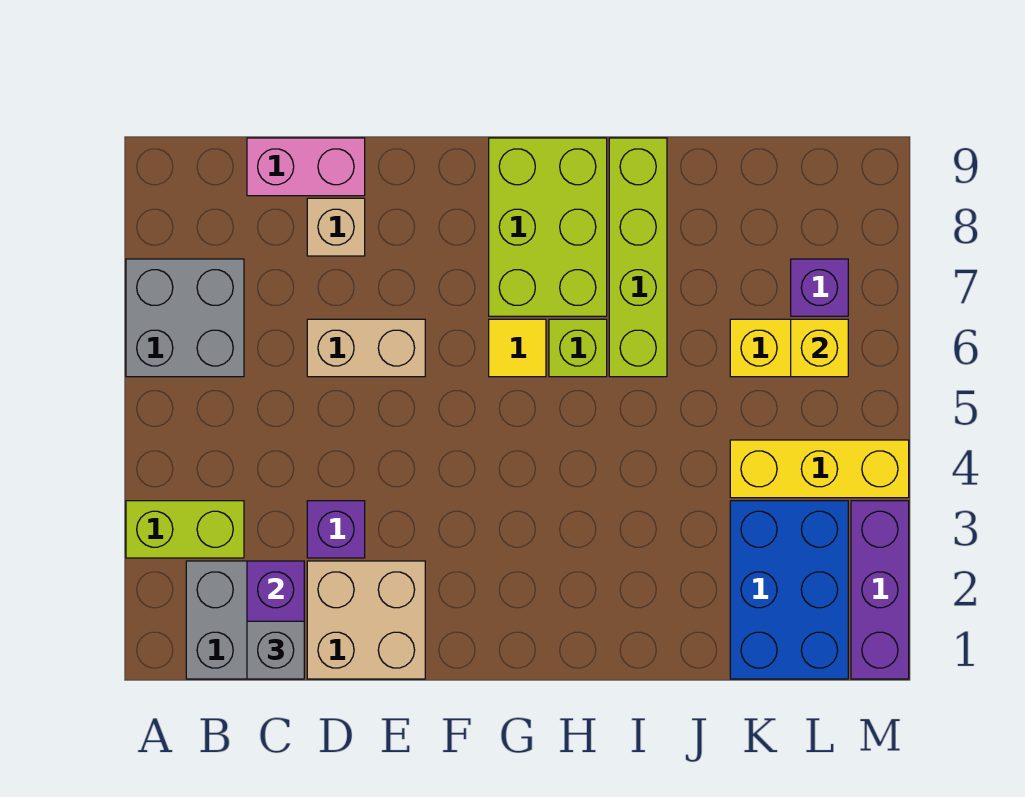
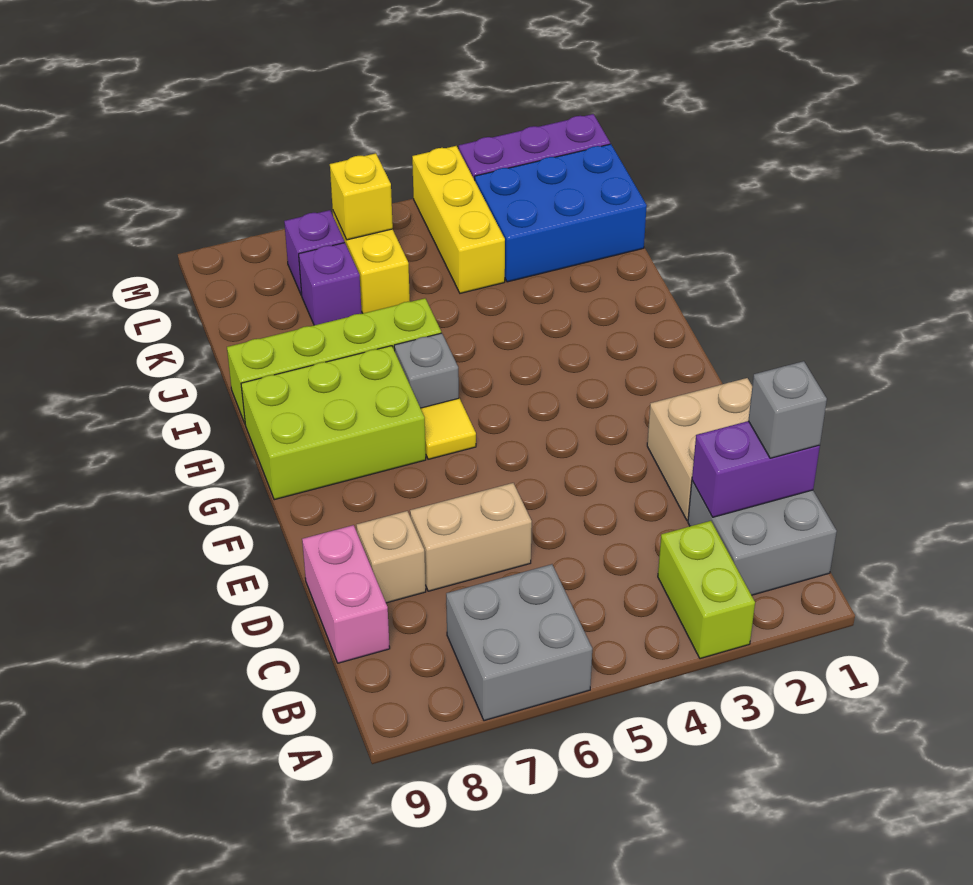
purple 1x1 brick [307,501,365,558] -> purple 1x1 brick moved to [299,243,362,325]
tan 1x2 brick [307,319,425,377] -> tan 1x2 brick turned to [410,483,532,591]
lime 1x1 brick [549,319,607,377] -> grey 1x1 brick [394,333,459,408]

